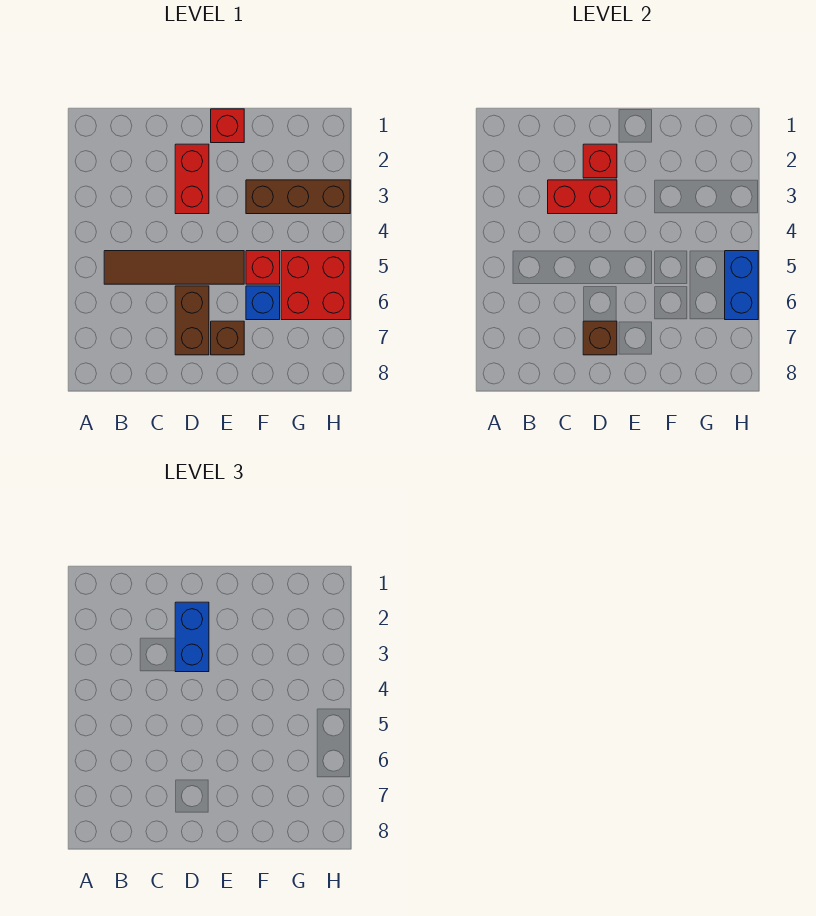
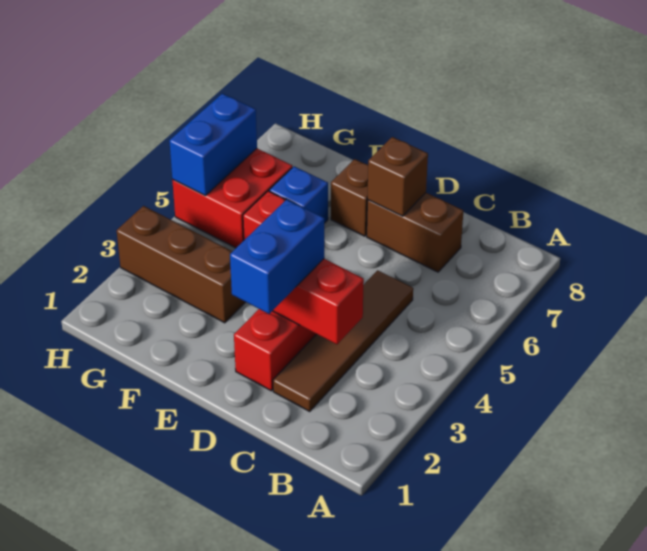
brown 1x4 tile [104,251,244,284] -> brown 1x4 tile turned to [273,270,413,411]
red 1x1 brick [583,144,617,178] -> none
brown 1x2 brick [175,286,209,355] -> brown 1x2 brick turned to [367,193,463,272]
red 1x1 brick [211,109,244,143] -> none

